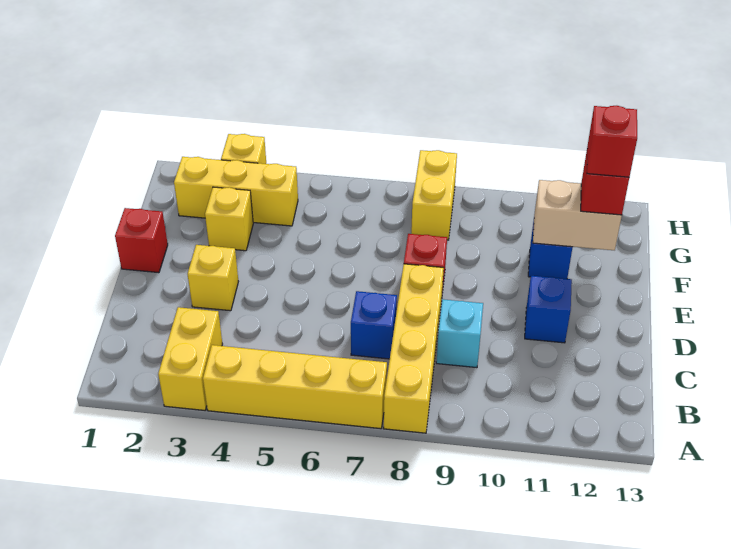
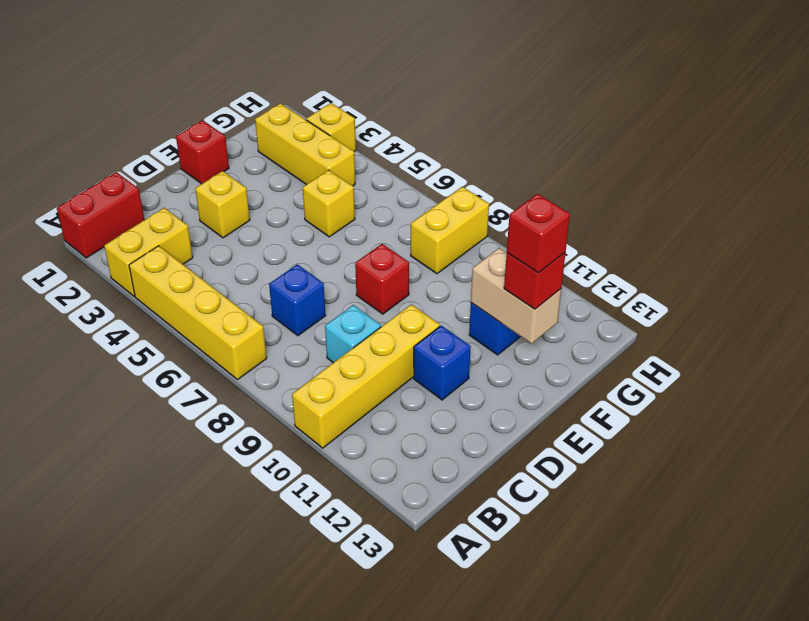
none -> red 1x2 brick [57,172,144,258]
yellow 1x4 brick [384,264,444,433] -> yellow 1x4 brick moved to [292,304,440,448]
yellow 1x1 brick [205,187,253,251] -> yellow 1x1 brick moved to [303,170,355,237]

